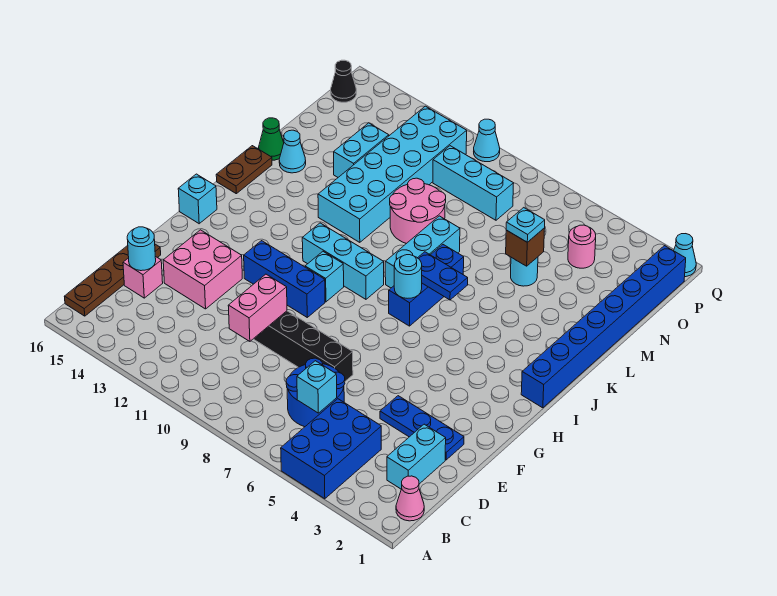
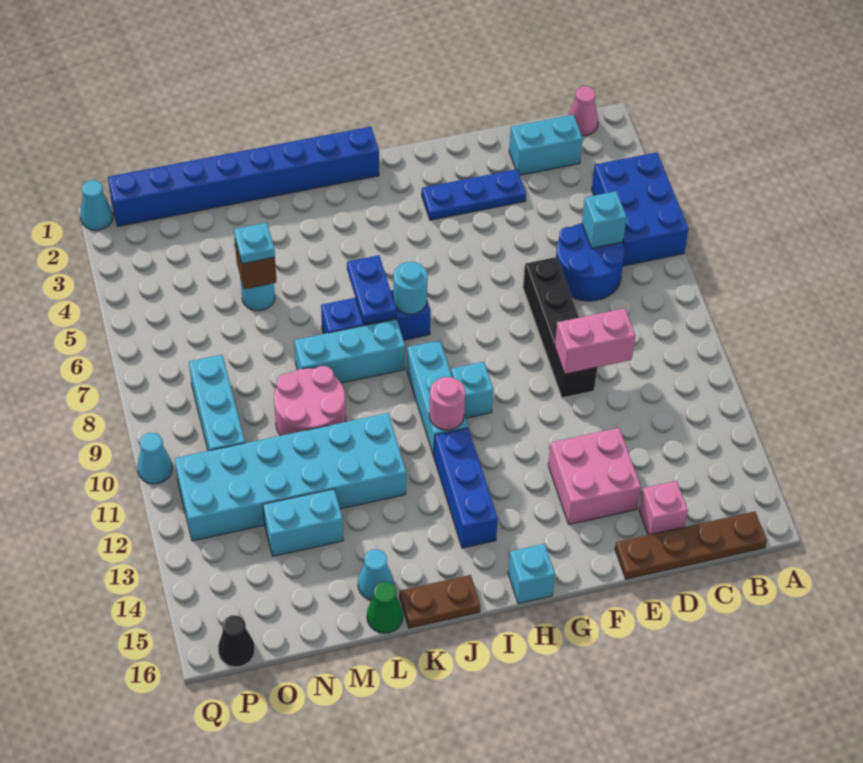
blue 2x3 brick [281,399,381,499] -> blue 2x3 brick turned to [592,152,689,266]
cyan 1x1 round brick [127,227,156,271] -> none
blue 1x3 plate [380,396,464,460] -> blue 1x3 plate turned to [422,169,526,220]
blue 1x3 brick [244,241,325,317] -> blue 1x3 brick moved to [434,428,498,548]
pink 1x1 round brick [568,225,596,268] -> pink 1x1 round brick moved to [429,377,465,430]

